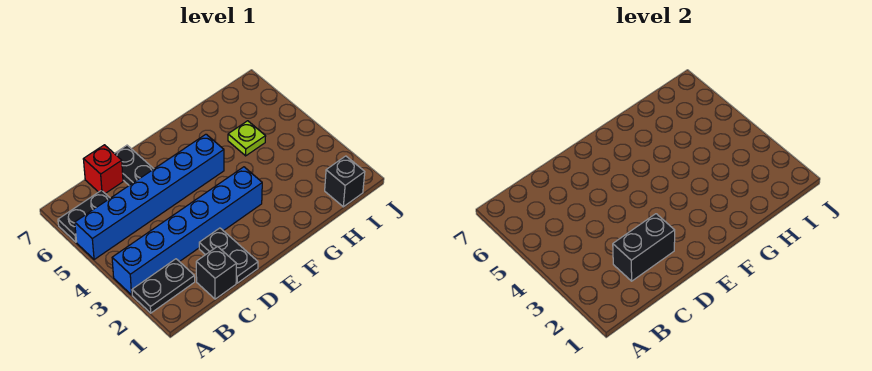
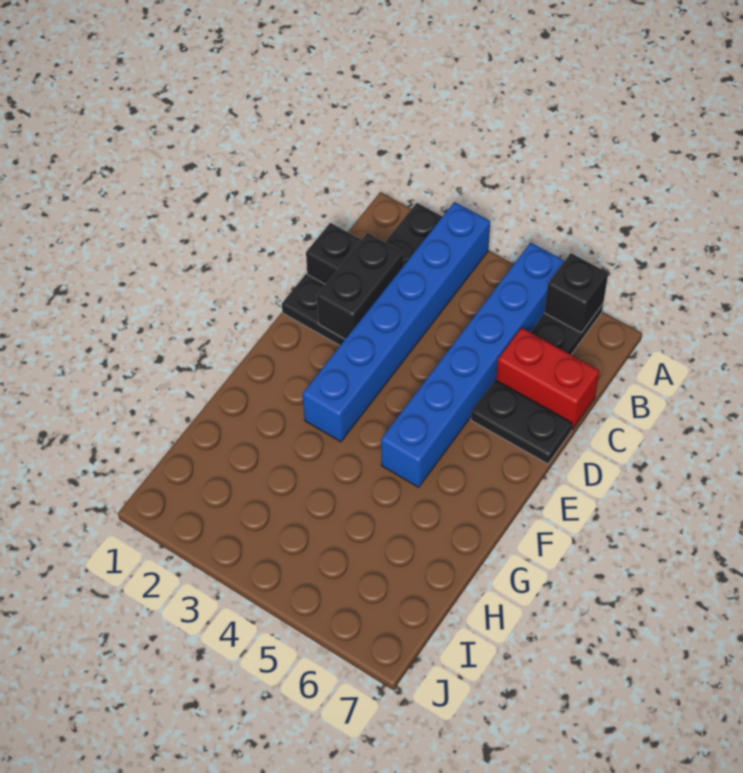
red 1x1 brick [83,145,123,193] -> red 1x2 brick [496,328,599,430]
lime 1x1 plate [228,121,266,156] -> none
black 1x1 brick [325,156,365,207] -> black 1x1 brick moved to [544,253,608,333]

